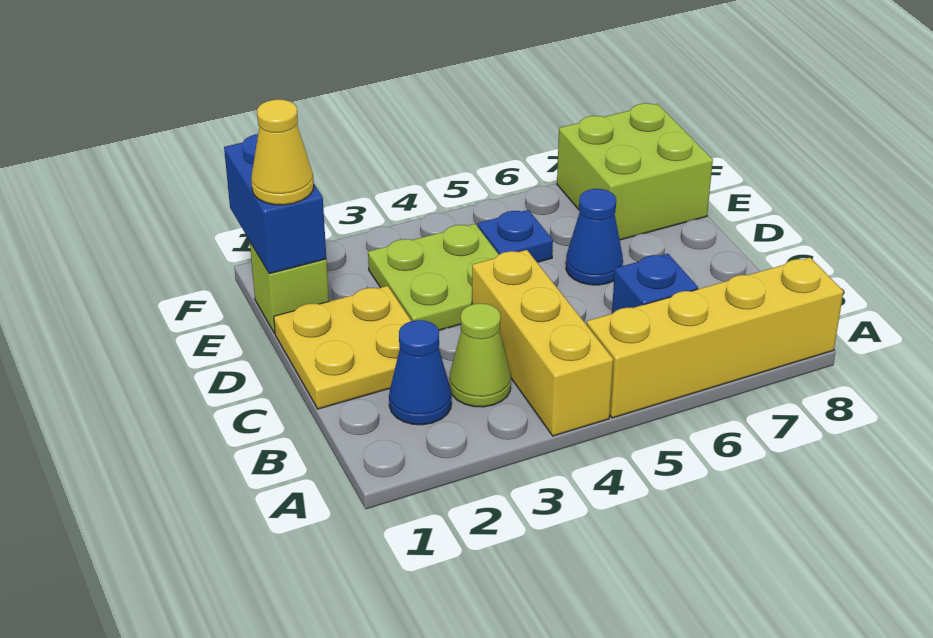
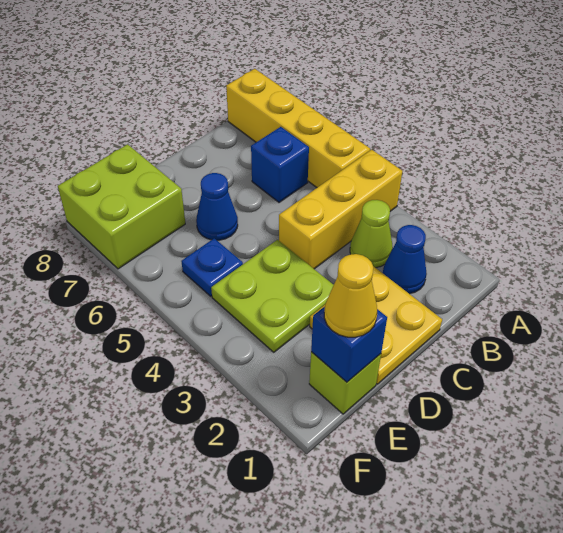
blue 1x2 brick [224,134,326,274] -> blue 1x1 brick [311,307,387,382]

